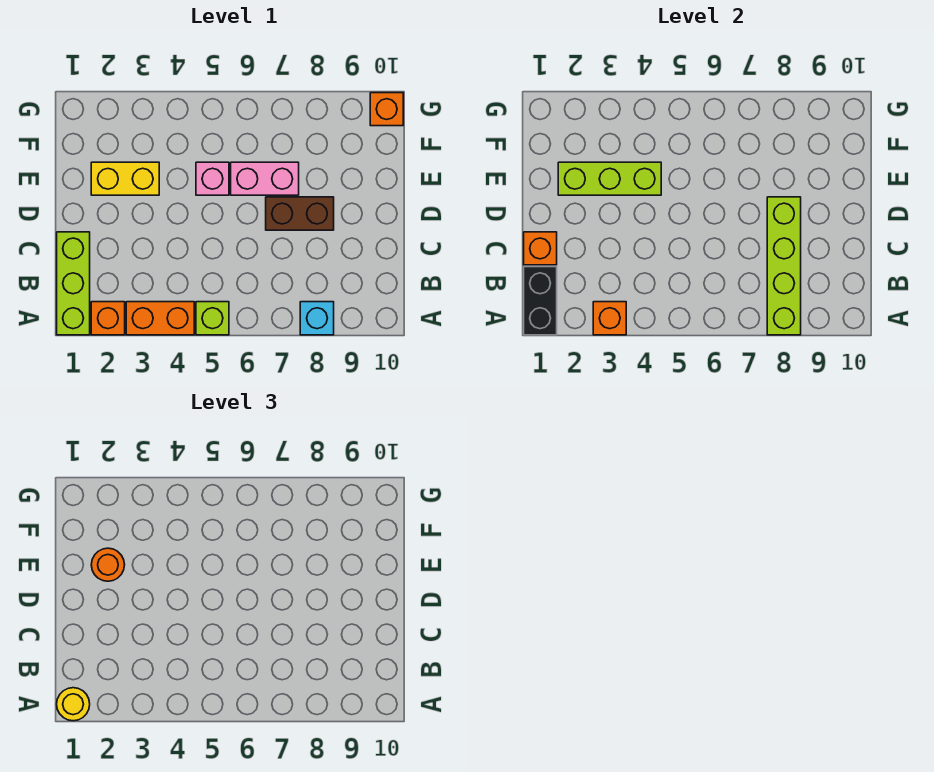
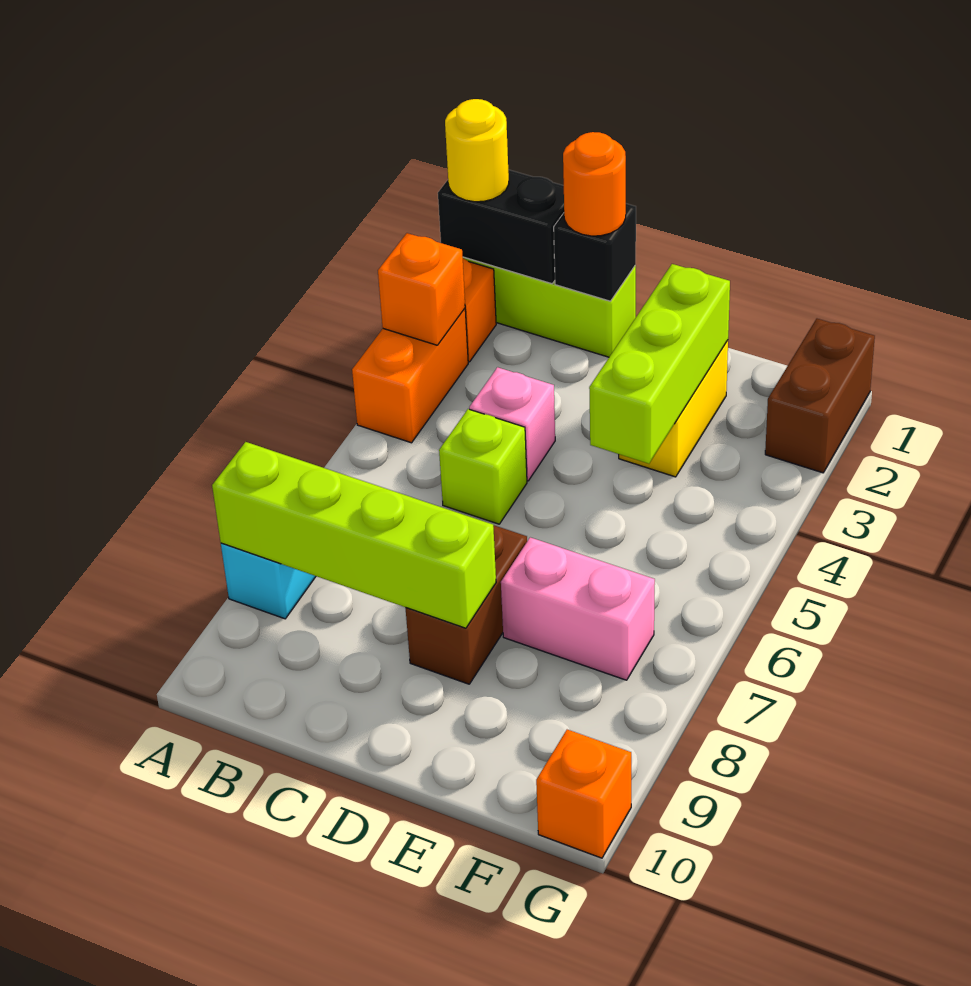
lime 1x1 brick [196,302,229,335] -> lime 1x1 brick moved to [439,409,527,524]
orange 1x1 brick [524,232,557,265] -> black 1x1 brick [554,204,636,301]
orange 1x1 round brick [91,548,125,581] -> orange 1x1 round brick moved to [563,132,626,236]
pink 1x1 brick [196,162,229,195] -> pink 1x1 brick moved to [469,367,555,481]
pink 1x2 brick [231,162,299,195] -> pink 1x2 brick turned to [501,537,655,680]
none -> brown 1x2 brick [765,319,875,473]

